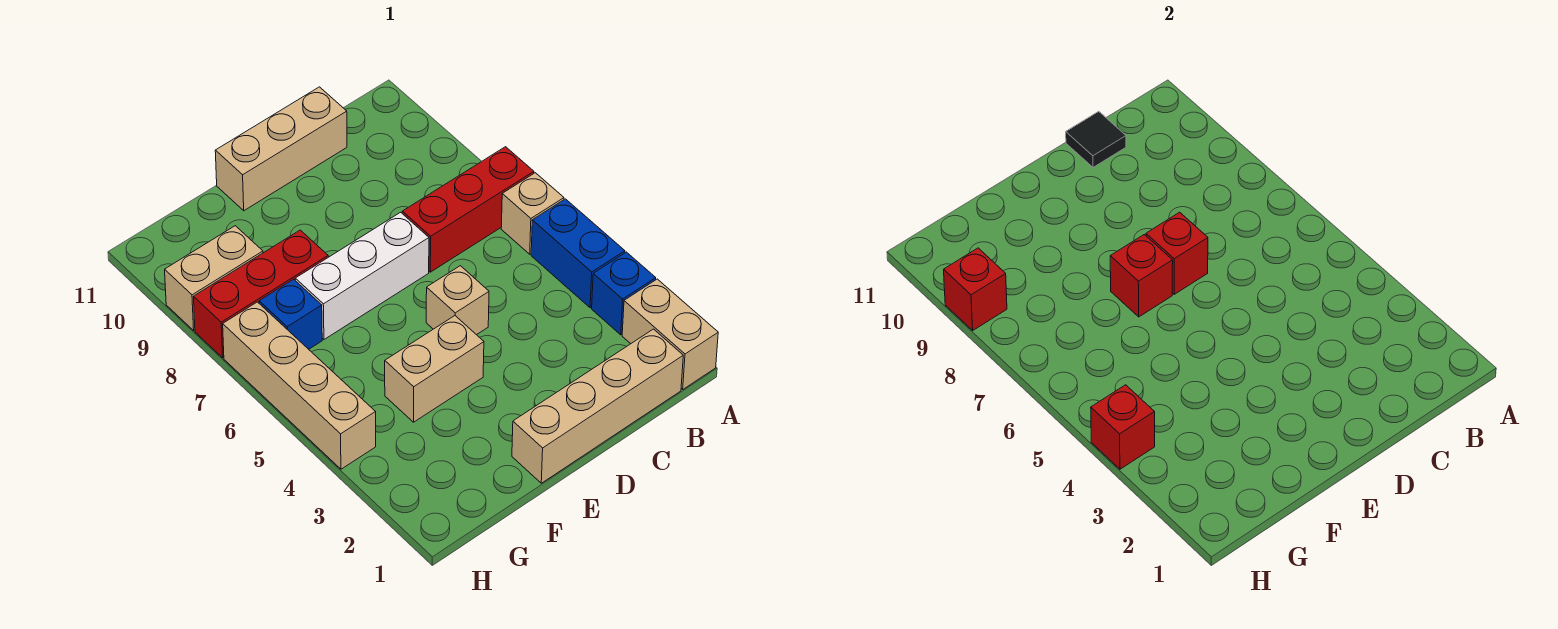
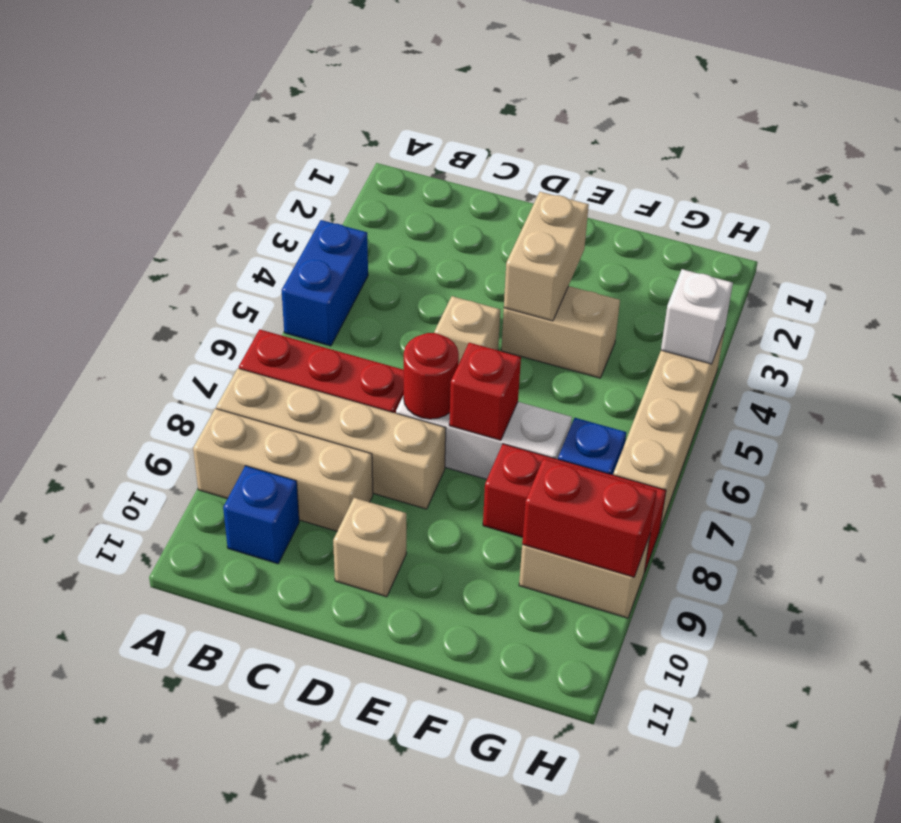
tan 1x2 brick [622,279,718,389] -> tan 1x2 brick moved to [504,192,589,321]
blue 1x1 brick [592,252,656,335] -> blue 1x1 brick moved to [223,466,299,564]
tan 1x1 brick [501,173,564,254] -> tan 1x1 brick moved to [333,498,406,597]
tan 1x4 brick [512,329,683,483] -> tan 1x4 brick moved to [216,368,446,509]
tan 1x3 brick [215,87,347,211] -> tan 1x3 brick moved to [193,408,373,531]
black 1x1 tile [1066,111,1126,167] -> none
red 1x1 brick [1146,212,1208,294] -> red 1x1 round brick [404,333,459,419]
red 1x1 brick [1091,385,1155,469] -> white 1x1 brick [661,269,733,364]
red 1x1 brick [944,248,1007,330] -> red 1x2 brick [522,458,657,577]

